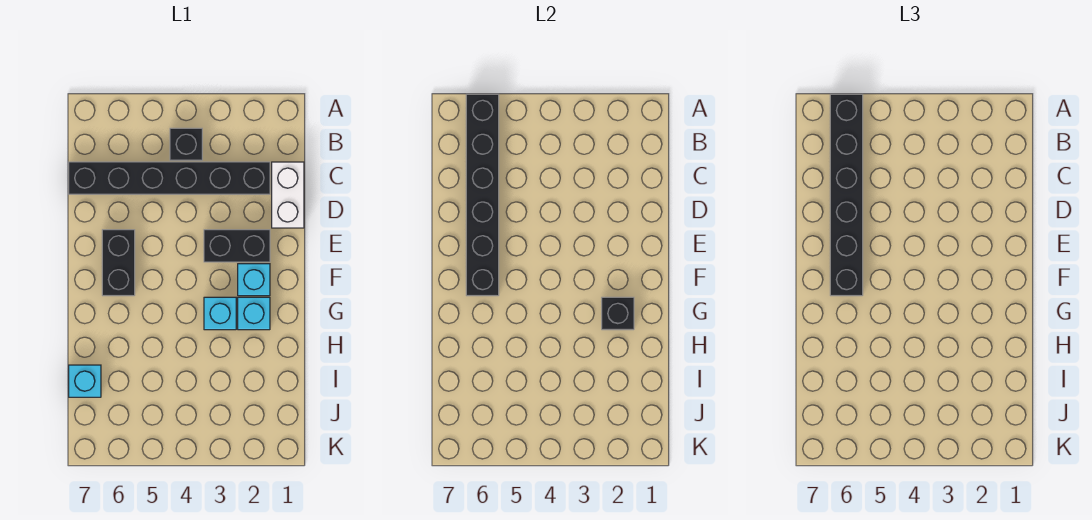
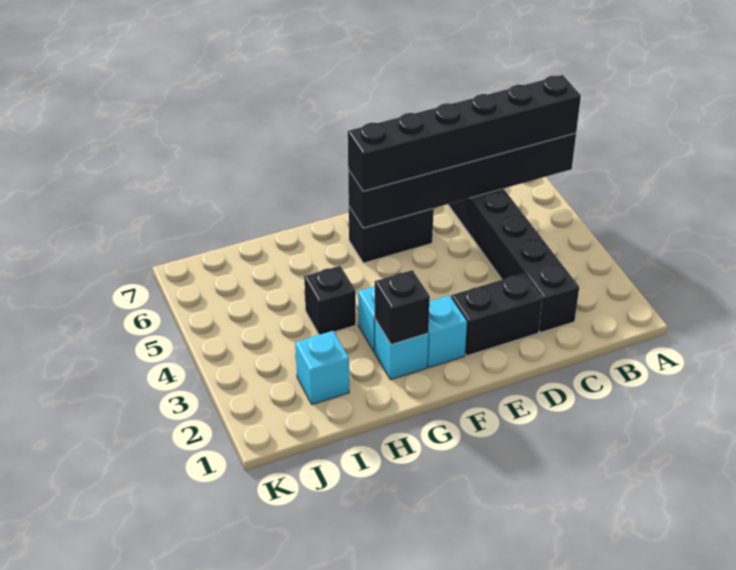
black 1x1 brick [170,128,202,160] -> black 1x1 brick moved to [304,266,356,334]
white 1x2 brick [272,162,304,228] -> none
black 1x2 brick [204,230,270,262] -> black 1x2 brick turned to [451,273,543,356]
cyan 1x1 brick [69,365,101,397] -> cyan 1x1 brick moved to [295,331,349,405]

